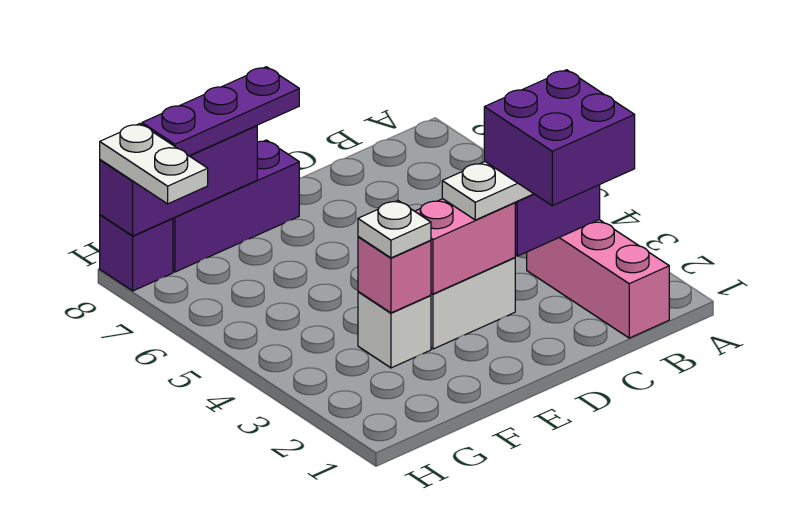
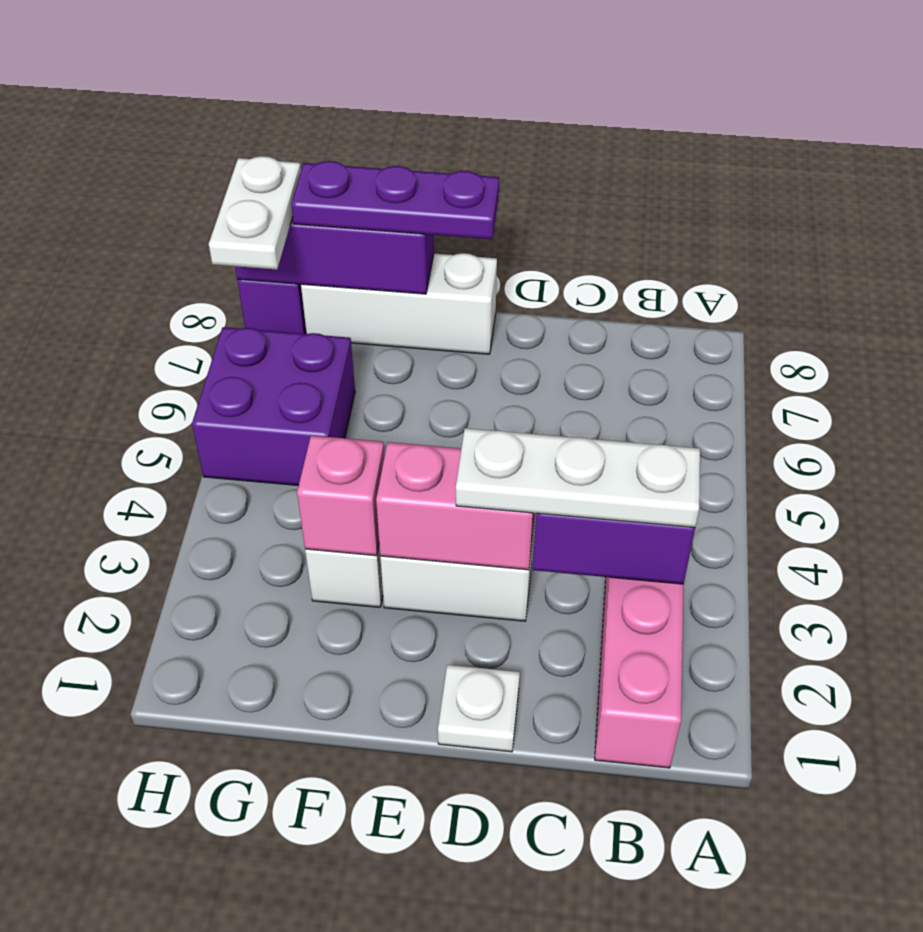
purple 2x2 brick [484,70,635,206] -> purple 2x2 brick moved to [192,327,355,486]
purple 1x3 brick [173,140,299,272] -> white 1x3 brick [301,253,497,354]
white 1x1 plate [358,201,431,258] -> white 1x1 plate moved to [438,665,520,752]

